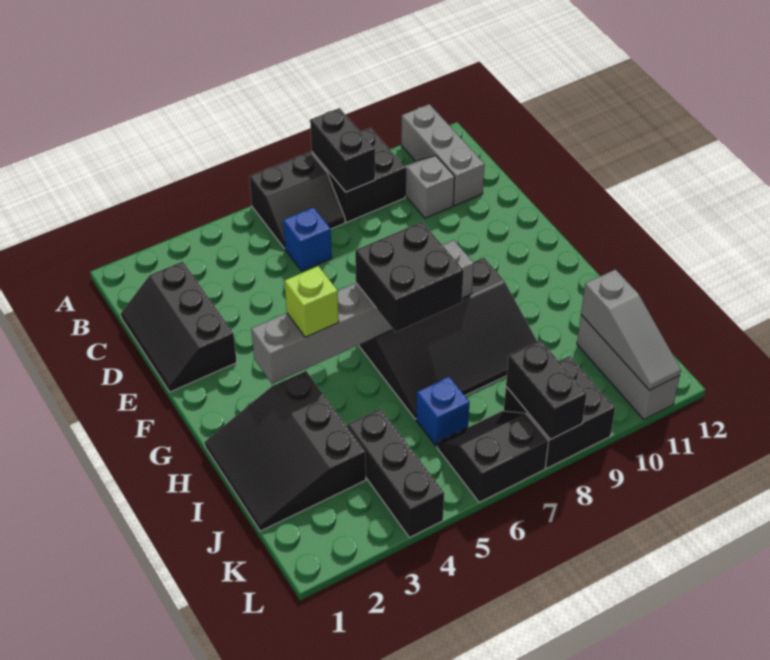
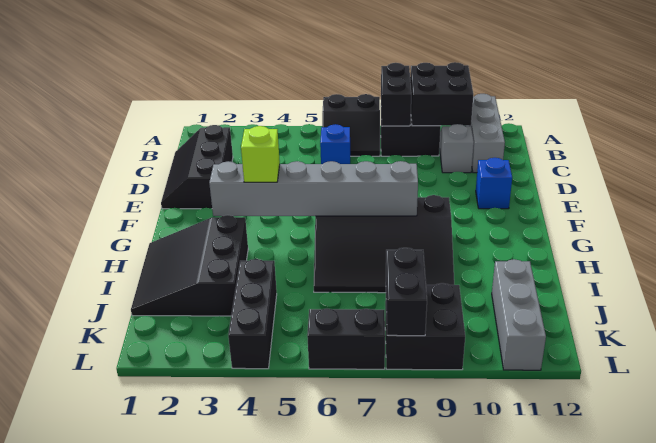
black 2x2 brick [355,222,464,332] -> black 2x2 brick moved to [410,62,473,126]
blue 1x1 brick [416,377,470,446] -> blue 1x1 brick moved to [476,158,512,209]
grey 1x3 slope [581,269,681,390] -> none

